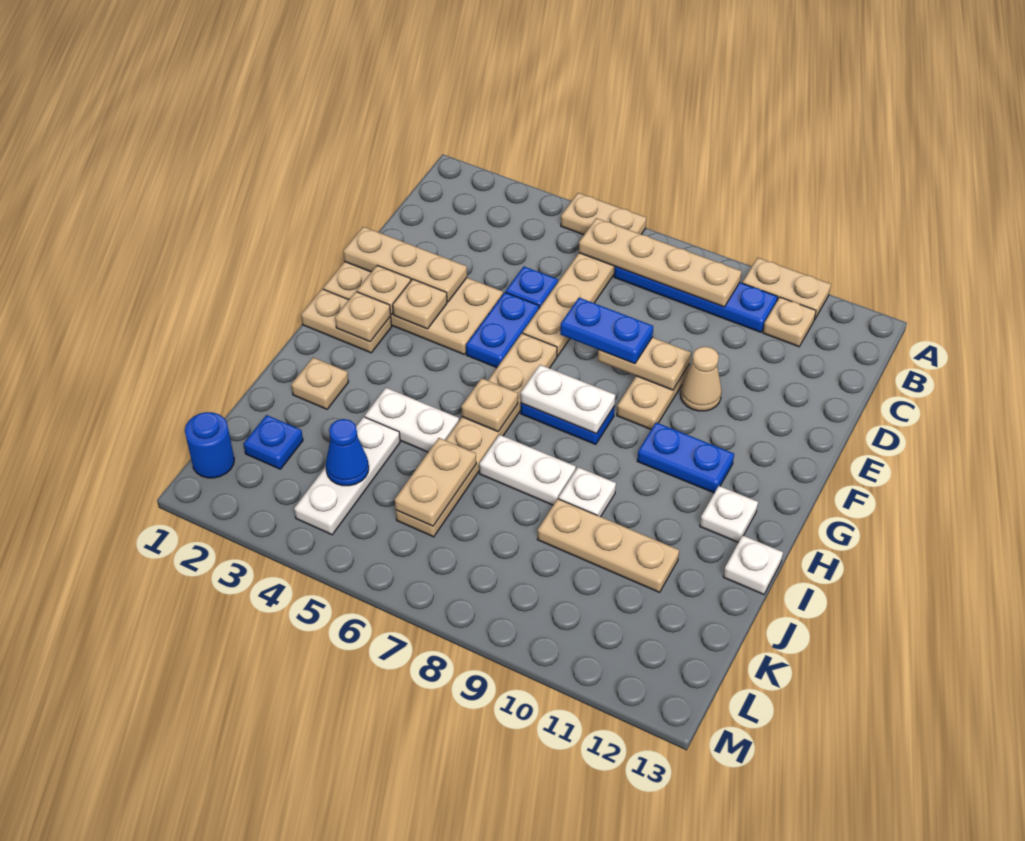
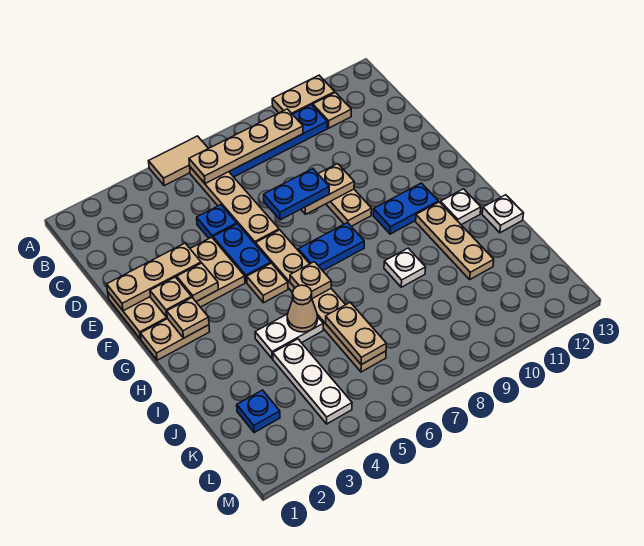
tan 1x2 plate [561,193,646,235] -> tan 1x2 tile [149,136,208,186]
tan 1x1 cone [680,346,722,411] -> tan 1x1 cone moved to [287,285,318,332]
white 1x2 plate [521,365,615,434] -> none
tan 1x1 plate [291,358,349,409] -> tan 1x1 plate moved to [247,263,288,303]
white 1x2 plate [479,435,576,505] -> none
tan 1x3 plate [537,499,679,592] -> tan 1x3 plate turned to [416,202,494,279]
blue 1x1 cone [326,419,369,486] -> none
blue 1x1 round brick [185,412,234,478] -> none

